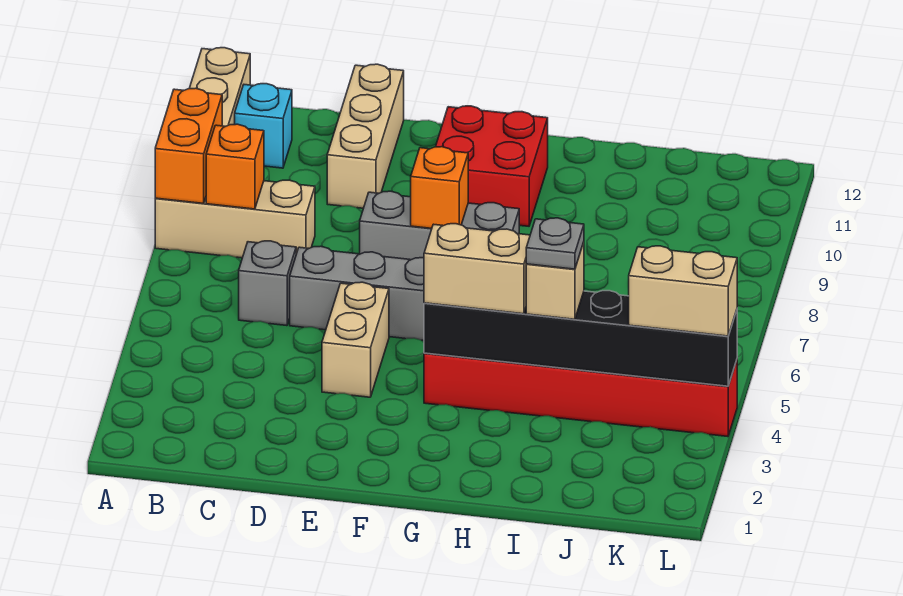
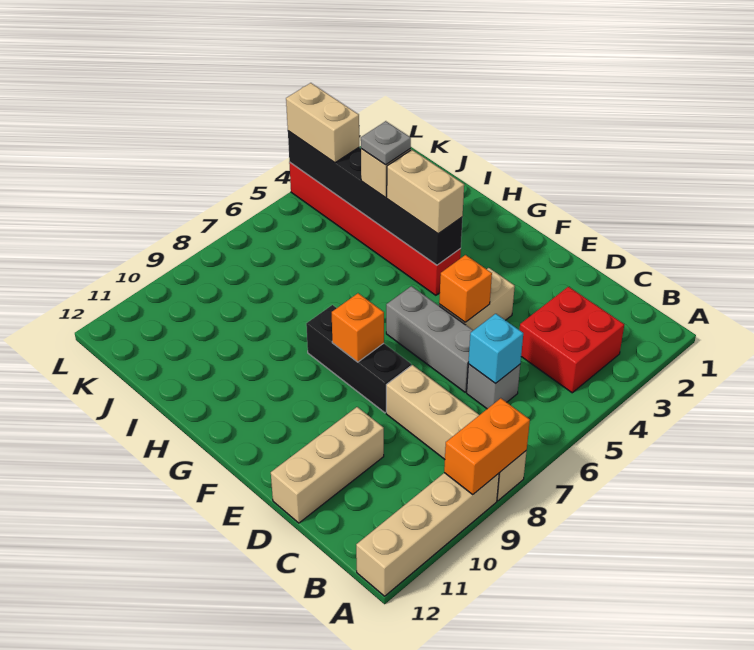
tan 1x3 brick [155,180,315,258] -> tan 1x4 brick [386,365,526,501]
orange 1x1 brick [206,124,264,209] -> orange 1x1 brick moved to [439,255,492,322]
cyan 1x1 brick [235,84,292,168] -> cyan 1x1 brick moved to [468,314,523,384]
grey 1x3 brick [360,191,519,260] -> black 1x3 brick [306,305,411,413]
red 2x2 brick [436,106,548,226] -> red 2x2 brick moved to [520,287,624,393]

